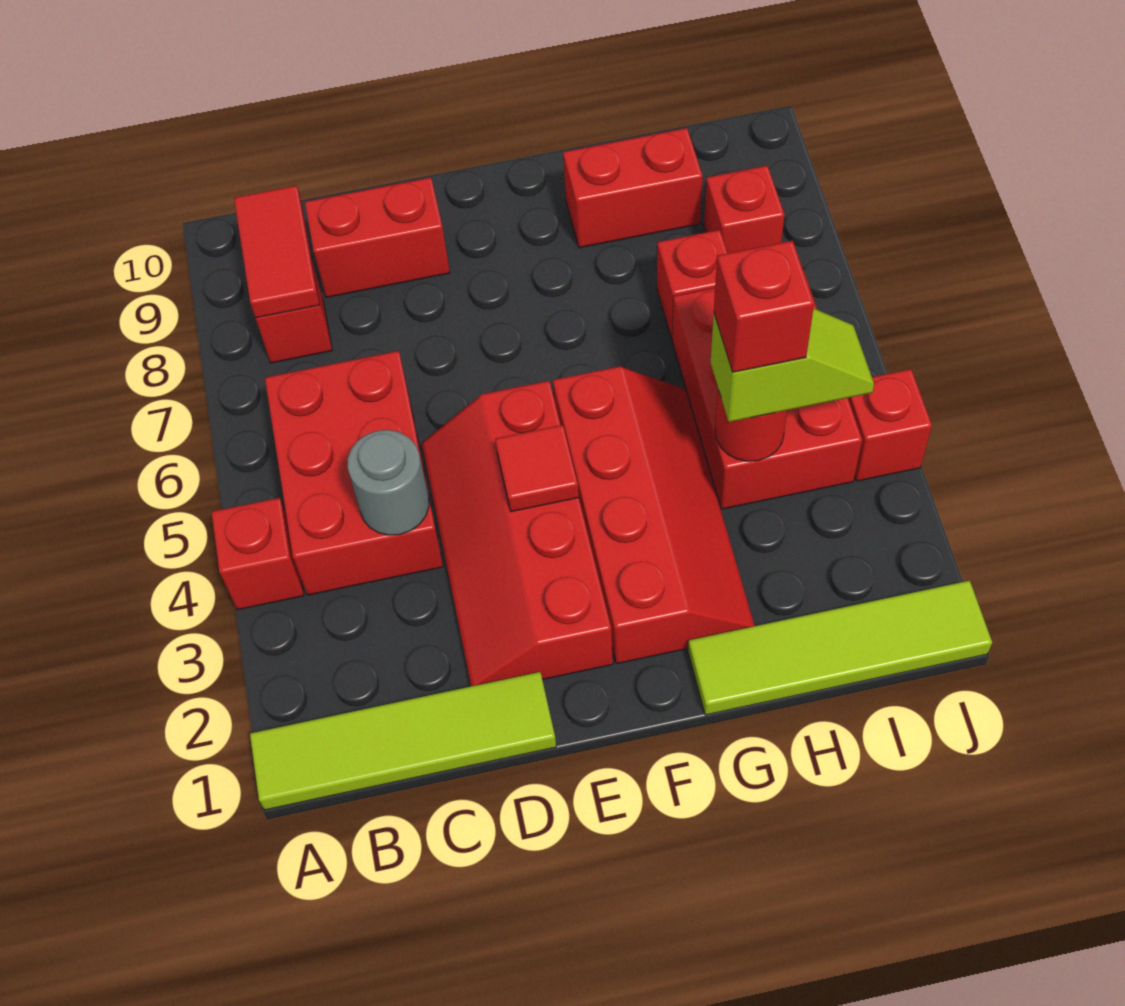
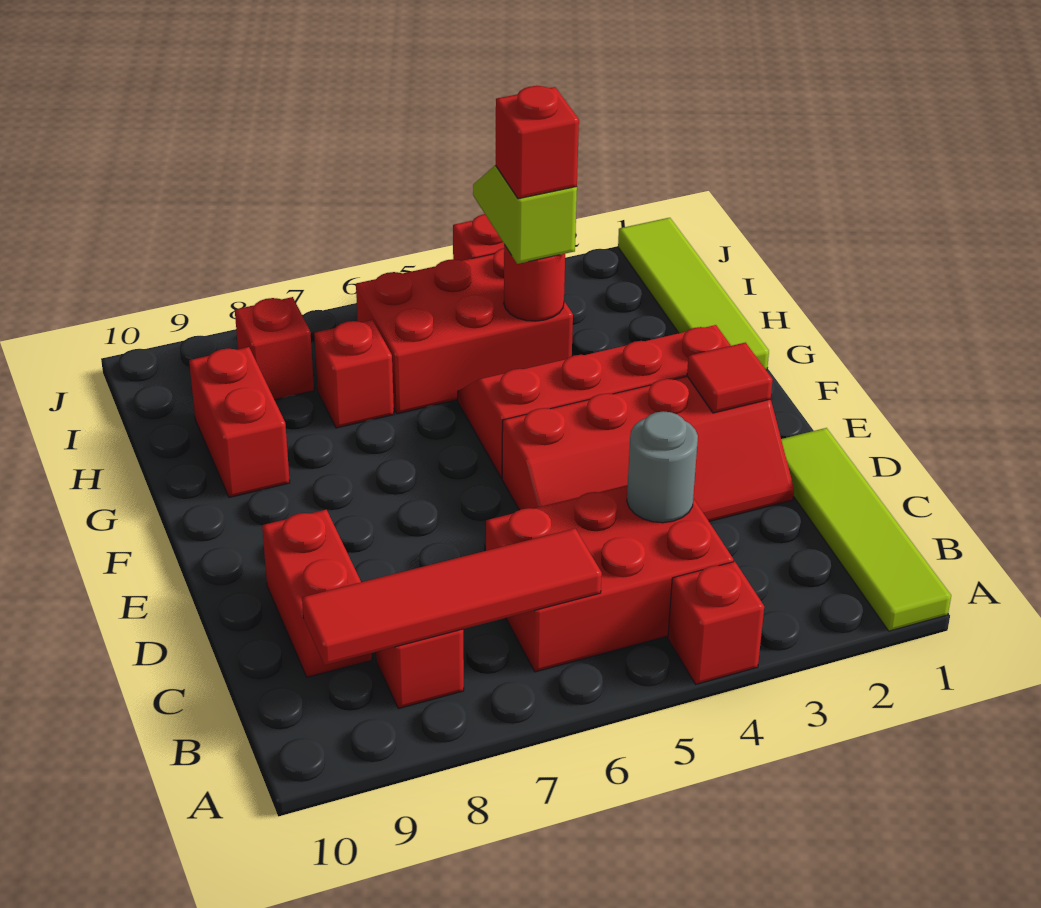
red 1x2 tile [234,186,320,318] -> red 1x4 tile [302,529,602,665]
red 1x1 tile [495,425,579,512] -> red 1x1 tile moved to [687,343,773,413]

